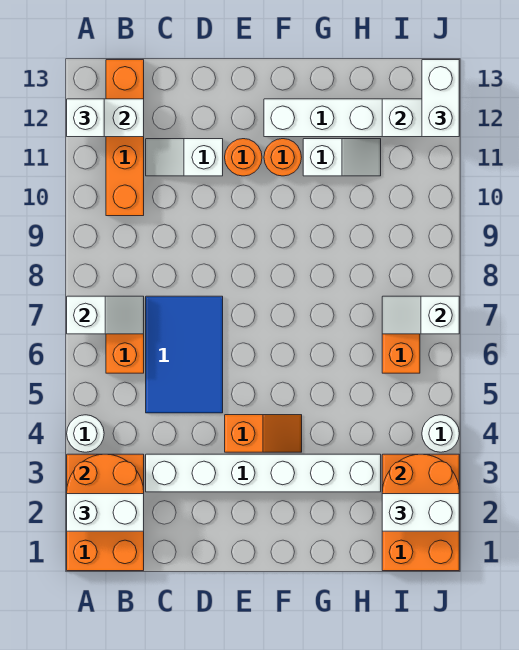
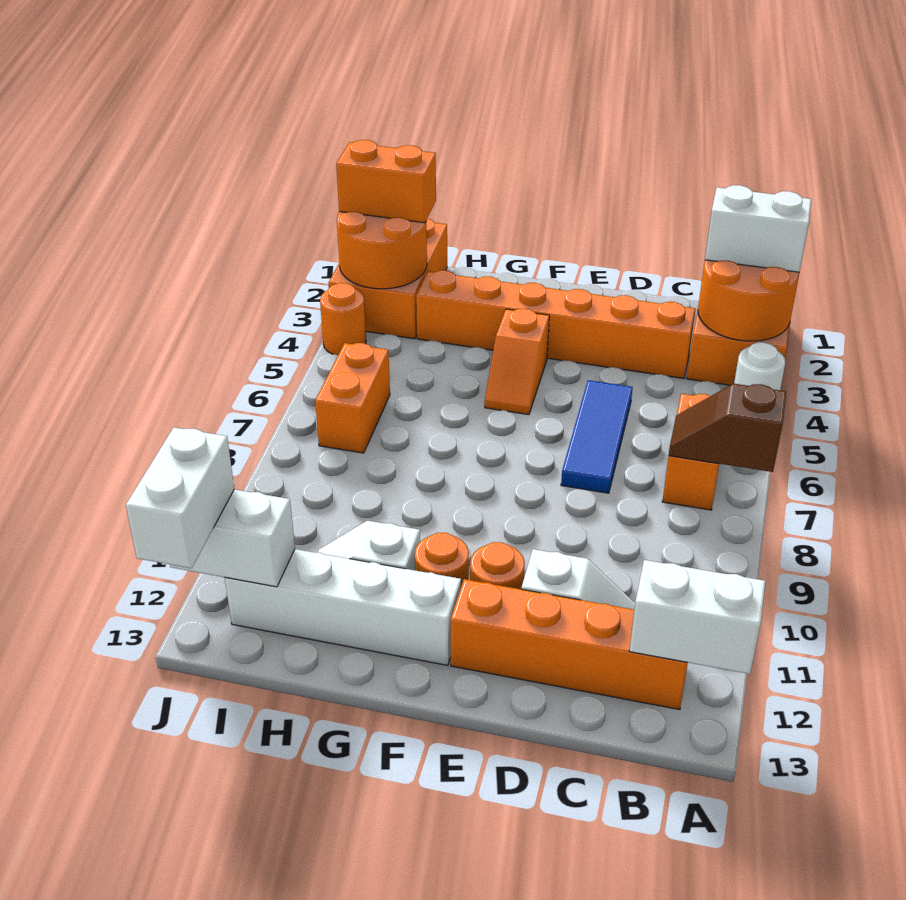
white 1x2 slope [67,296,144,334] -> brown 1x2 slope [669,384,786,472]
white 1x1 brick [67,99,104,137] -> none
orange 1x4 brick [106,60,144,216] -> orange 1x4 brick turned to [451,579,688,710]
white 1x6 brick [146,454,381,492] -> orange 1x6 brick [416,270,696,378]
blue 2x3 tile [146,296,223,413] -> blue 1x3 tile [561,380,633,493]
orange 1x2 slope [225,415,302,452] -> orange 1x2 slope turned to [485,309,549,415]
white 1x2 brick [382,494,459,531] -> orange 1x2 brick [336,140,436,223]
white 1x2 slope [382,296,459,334] -> none
white 1x1 round brick [422,415,459,452] -> orange 1x1 round brick [320,283,366,355]

